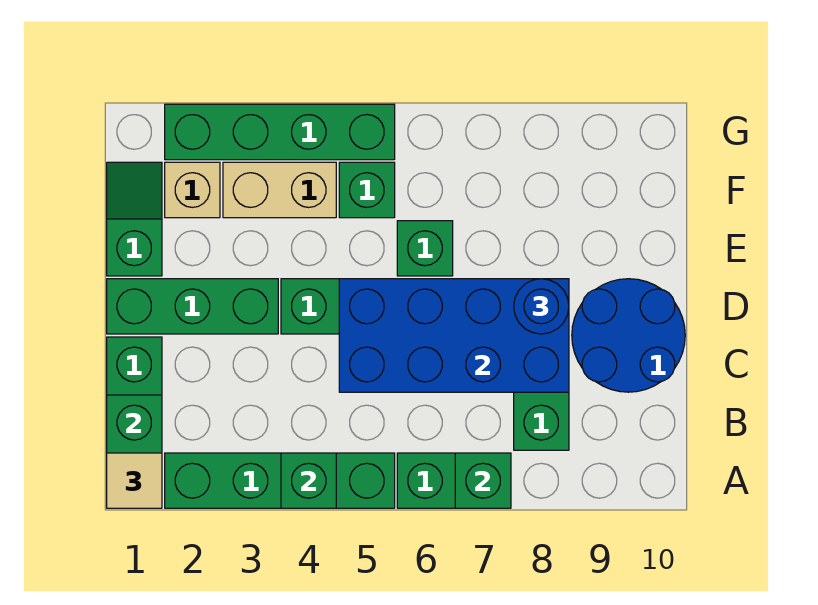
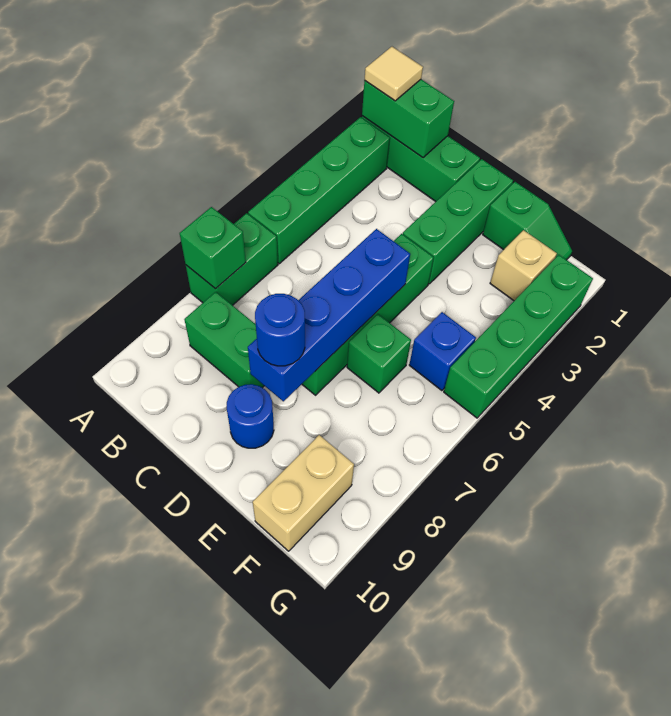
green 1x1 brick [281,453,336,508] -> none
blue 2x4 brick [339,279,569,392] -> blue 1x4 brick [248,229,410,401]
blue 2x2 round brick [572,279,685,392] -> blue 1x1 round brick [227,384,274,448]
tan 1x2 brick [223,162,336,218] -> tan 1x2 brick moved to [253,435,354,551]
green 1x1 brick [339,162,395,218] -> blue 1x1 brick [409,312,476,391]

